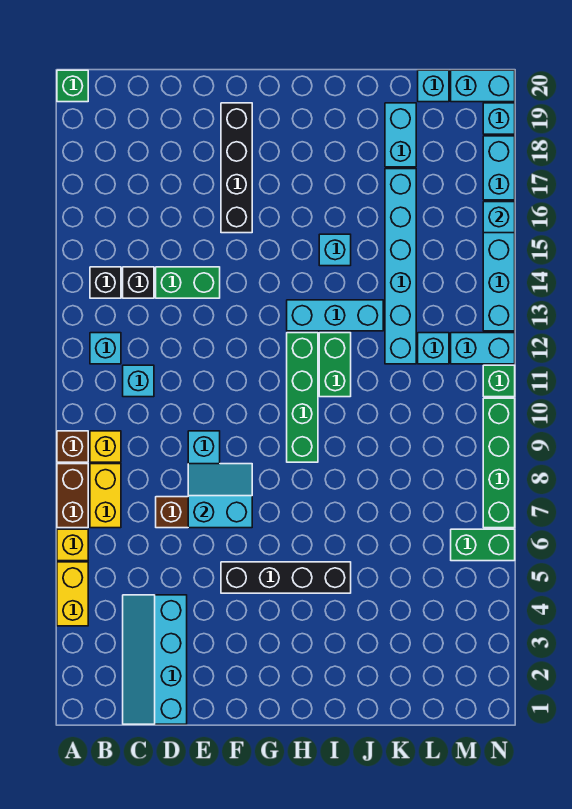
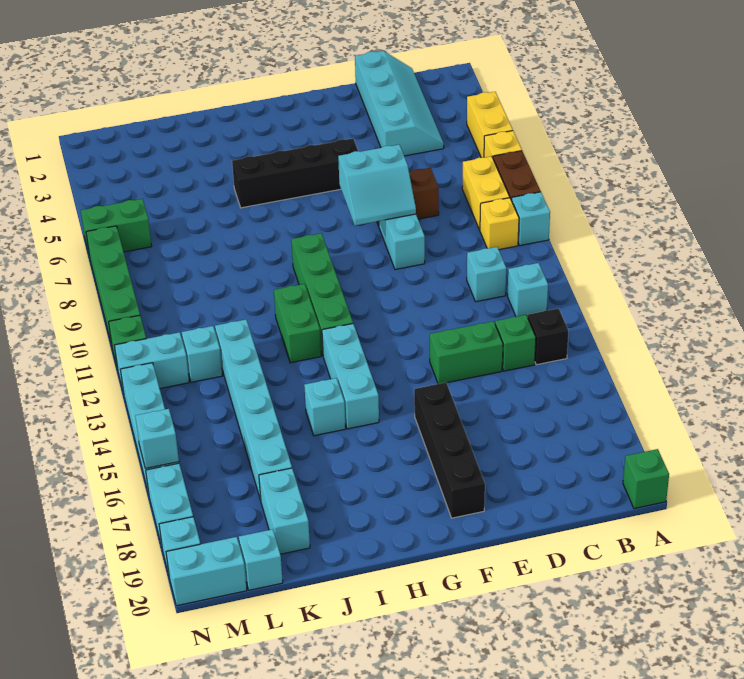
brown 1x1 brick [57,431,88,462] -> cyan 1x1 brick [511,192,550,246]
black 1x1 brick [123,267,154,298] -> green 1x1 brick [495,315,536,371]
cyan 1x3 brick [287,300,383,331] -> cyan 1x3 brick turned to [322,324,379,429]

